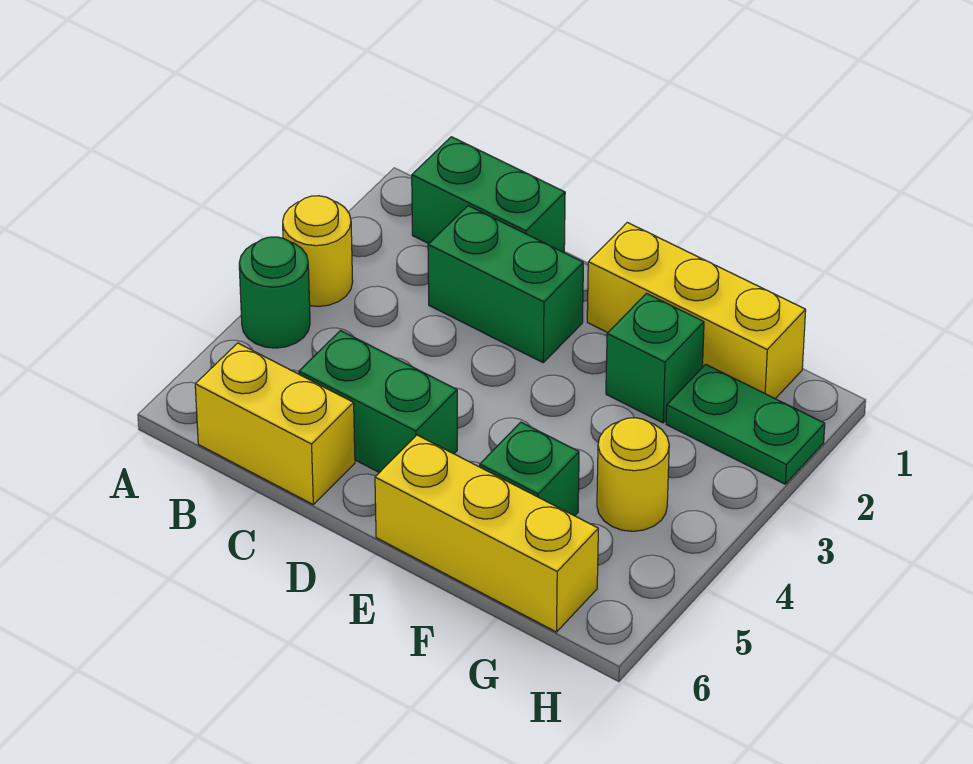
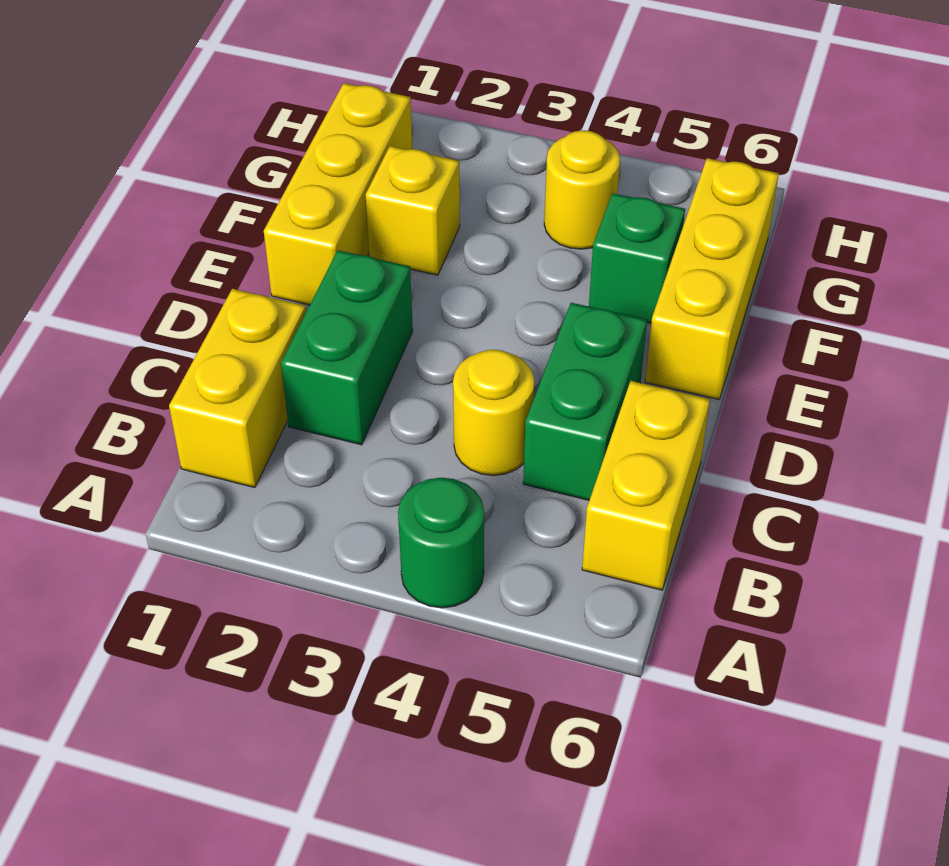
yellow 1x1 round brick [283,196,353,307] -> yellow 1x1 round brick moved to [453,350,535,476]
green 1x2 brick [412,137,565,252] -> yellow 1x2 brick [169,289,306,488]
green 1x1 brick [606,293,704,423] -> yellow 1x1 brick [366,146,460,275]
green 1x2 plate [666,364,825,484] -> none

